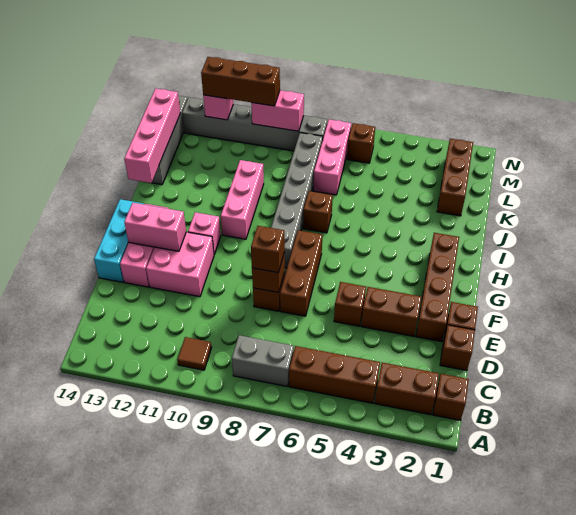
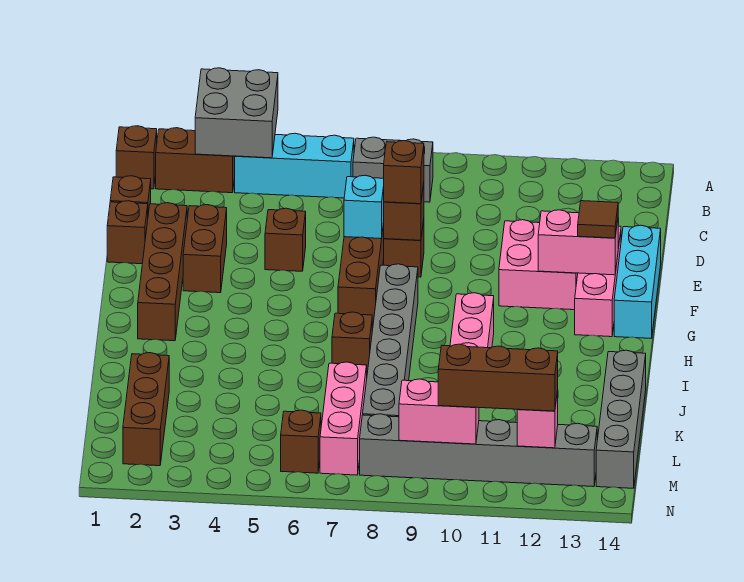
none -> grey 2x2 brick [195,68,278,158]
brown 1x3 brick [289,346,380,403] -> cyan 1x3 brick [235,133,354,198]
brown 1x1 tile [177,337,212,370] -> brown 1x1 tile moved to [578,201,618,238]
brown 1x2 brick [361,287,422,336] -> brown 1x2 brick turned to [183,205,227,293]
none -> cyan 1x1 brick [344,175,384,239]
pink 1x1 brick [188,212,221,254] -> none
pink 1x4 brick [124,88,180,183] -> none

